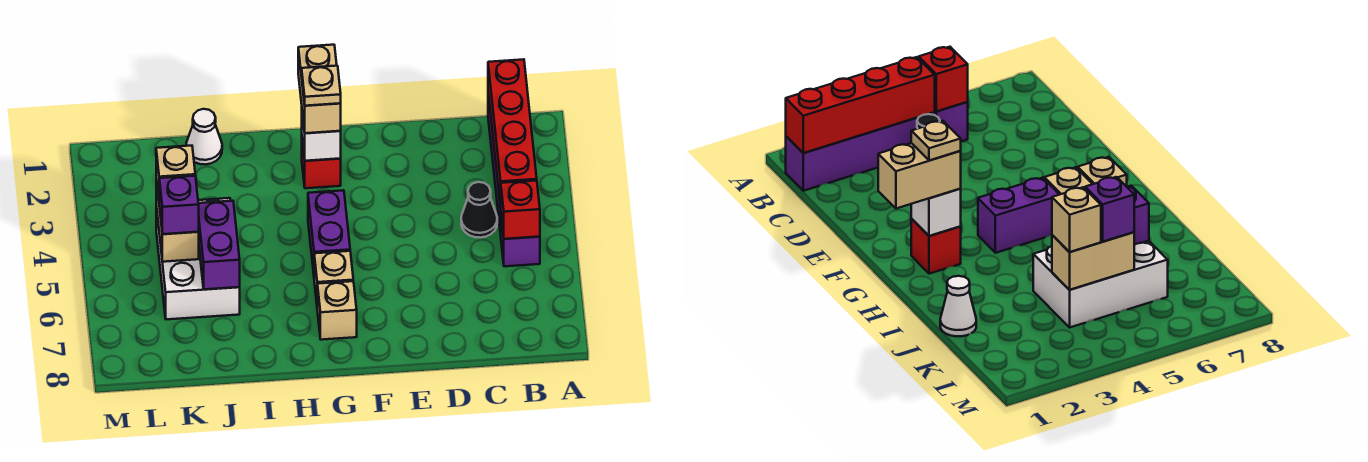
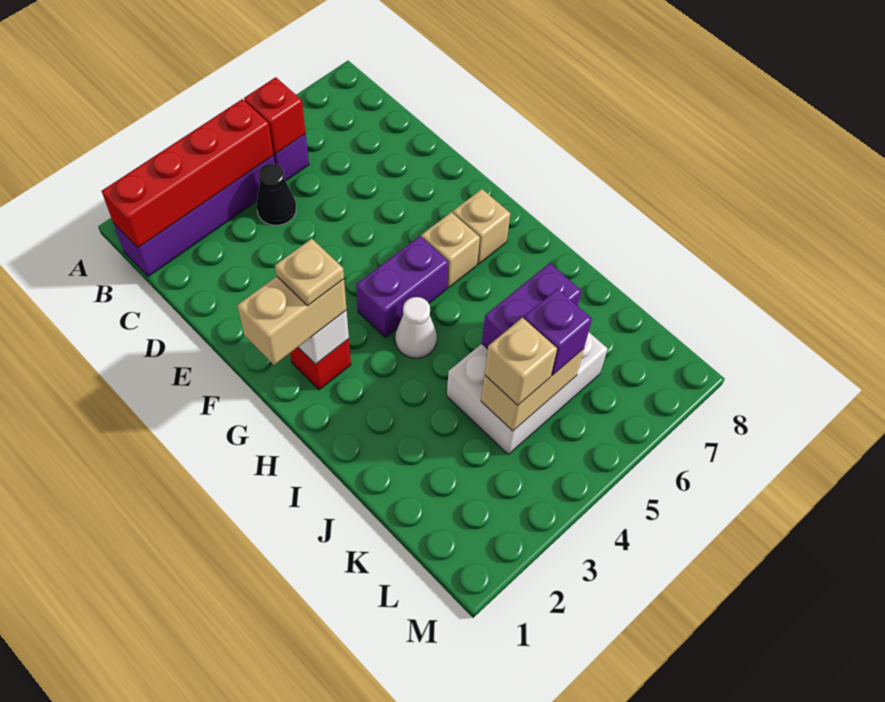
white 1x1 cone [186,109,222,165] -> white 1x1 cone moved to [395,297,437,358]

